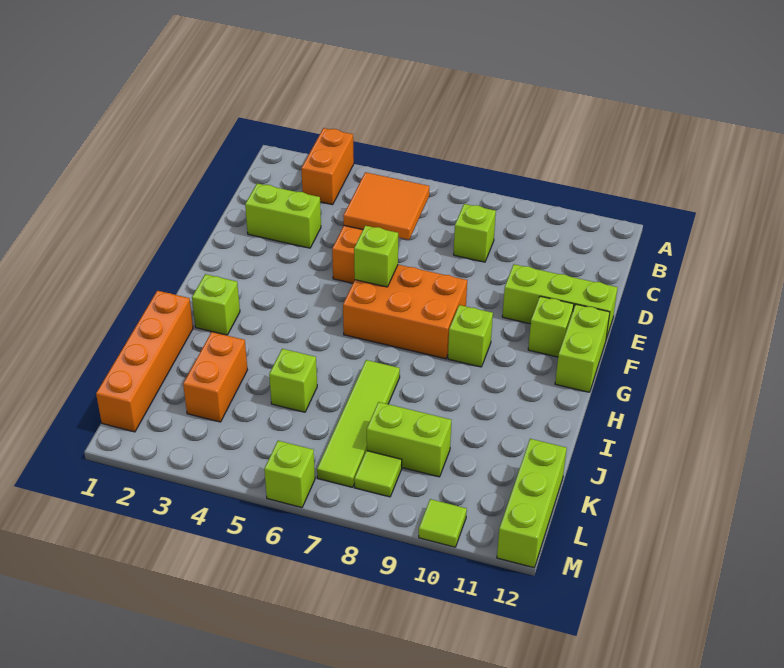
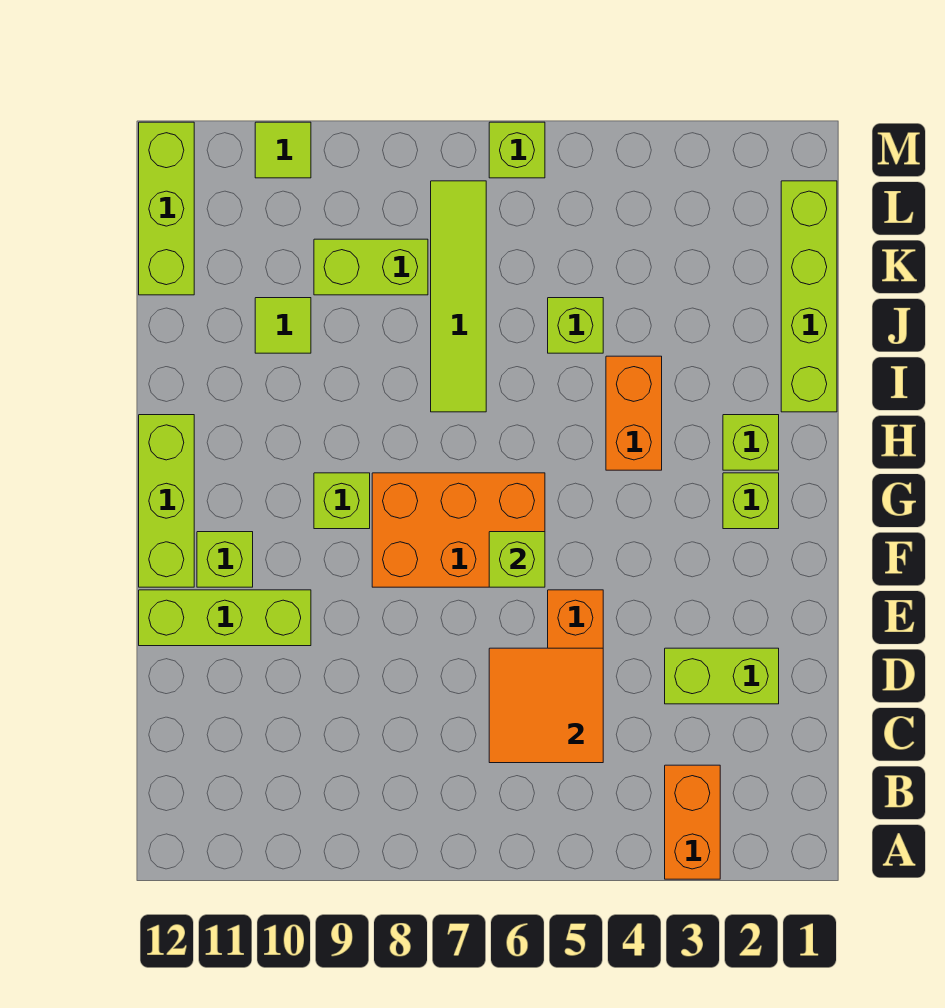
lime 1x1 brick [454,204,496,262] -> lime 1x1 brick moved to [723,473,779,529]
lime 1x2 brick [555,304,610,392] -> lime 1x3 brick [139,415,194,587]
orange 1x4 brick [96,291,193,432] -> lime 1x4 brick [781,181,837,412]
orange 1x2 brick [183,332,247,422] -> orange 1x2 brick moved to [606,356,662,470]
lime 1x1 tile [354,451,402,497] -> lime 1x1 tile moved to [255,298,311,353]

